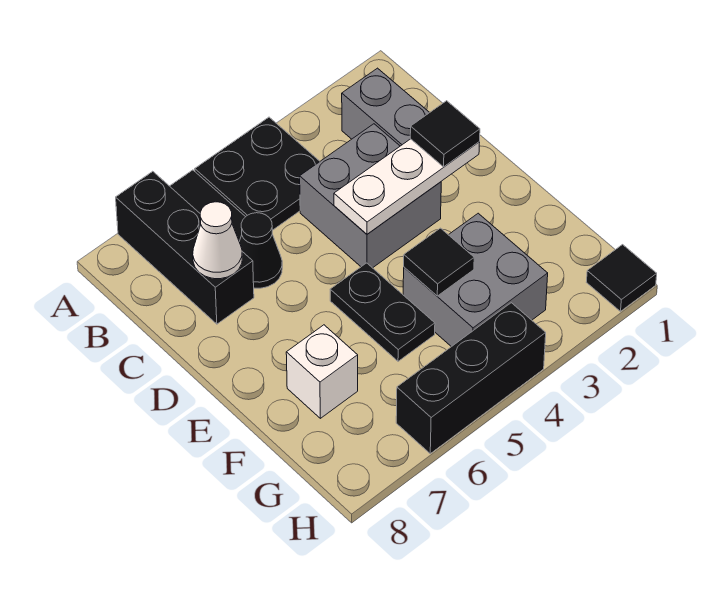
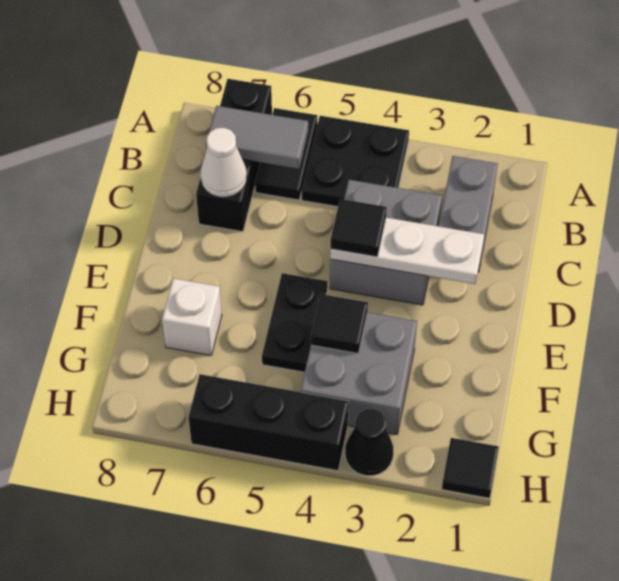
none -> grey 1x2 tile [206,106,308,169]
black 1x1 cone [239,213,282,288] -> black 1x1 cone moved to [345,409,393,476]
black 1x1 tile [410,101,480,167] -> black 1x1 tile moved to [331,199,387,257]

